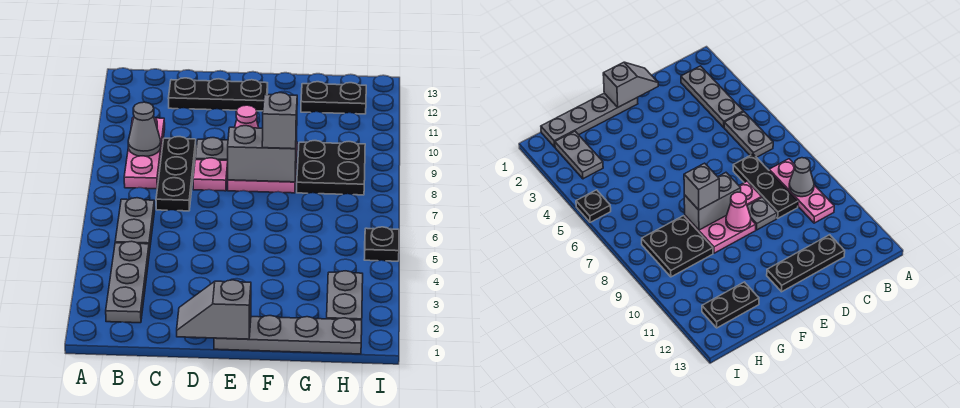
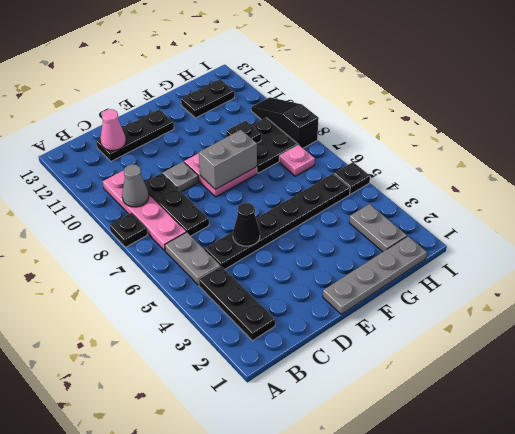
none -> black 1x1 plate [110,213,147,247]
grey 1x3 plate [106,241,149,323] -> black 1x3 plate [199,266,275,341]
pink 1x3 plate [124,117,165,189] -> pink 1x4 plate [103,170,186,251]
none -> black 1x6 plate [205,174,350,269]
grey 1x2 slope [177,280,251,339] -> none
none -> black 1x1 cone [233,203,260,246]
pink 1x1 plate [193,158,228,191] -> pink 1x1 plate moved to [279,145,315,176]
pink 1x1 cone [235,105,259,128] -> pink 1x1 cone moved to [100,109,126,151]
grey 1x1 brick [262,93,297,149] -> none
none -> black 1x1 plate [226,121,261,143]
none -> black 1x3 slope [251,97,319,148]

